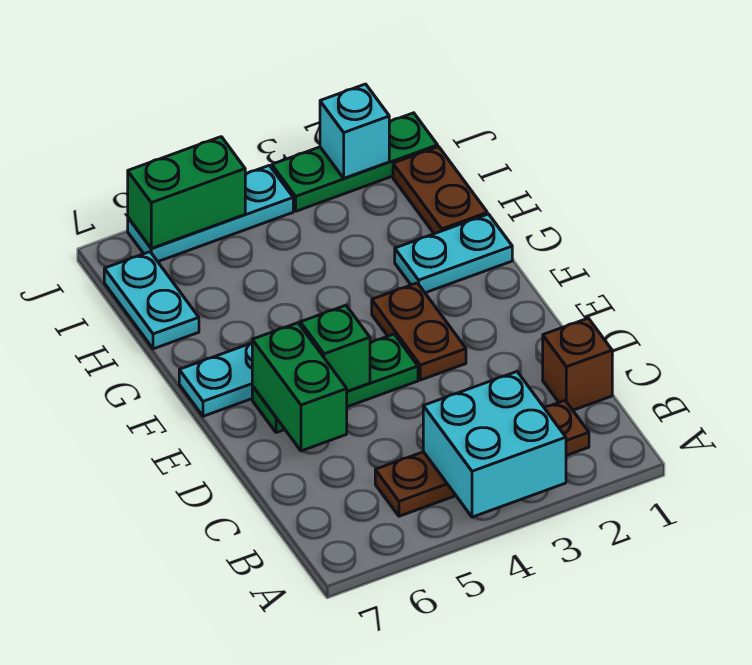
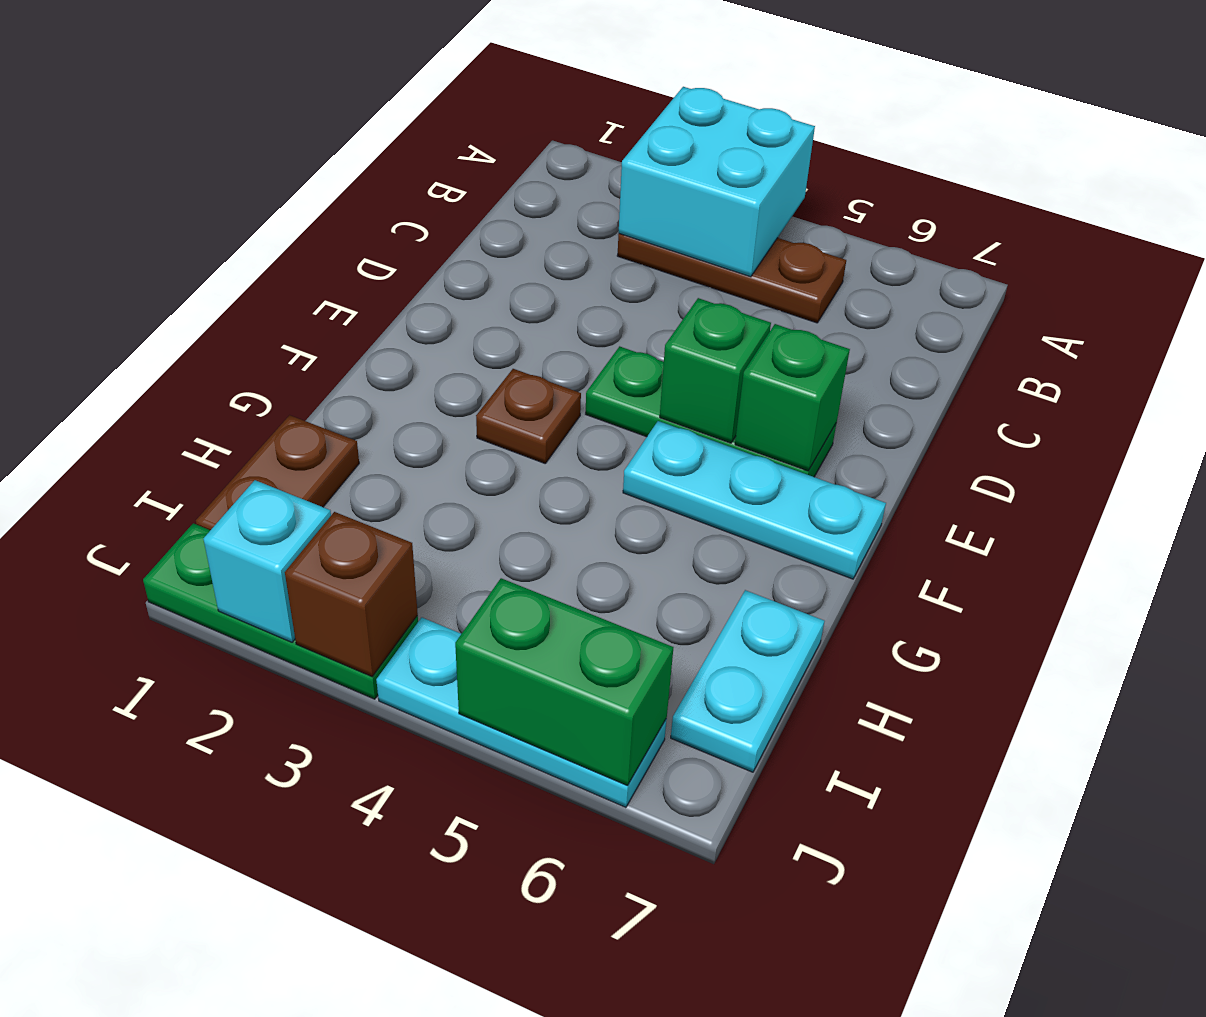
brown 1x4 plate [375,401,589,516] -> brown 1x3 plate [617,234,846,323]
brown 1x1 brick [543,318,612,410] -> brown 1x1 brick moved to [285,512,418,676]
green 1x2 brick [252,323,347,451] -> green 1x1 brick [735,324,850,471]
brown 1x2 plate [372,283,466,380] -> brown 1x1 plate [476,369,581,463]
cyan 1x2 plate [395,214,512,293] -> none

